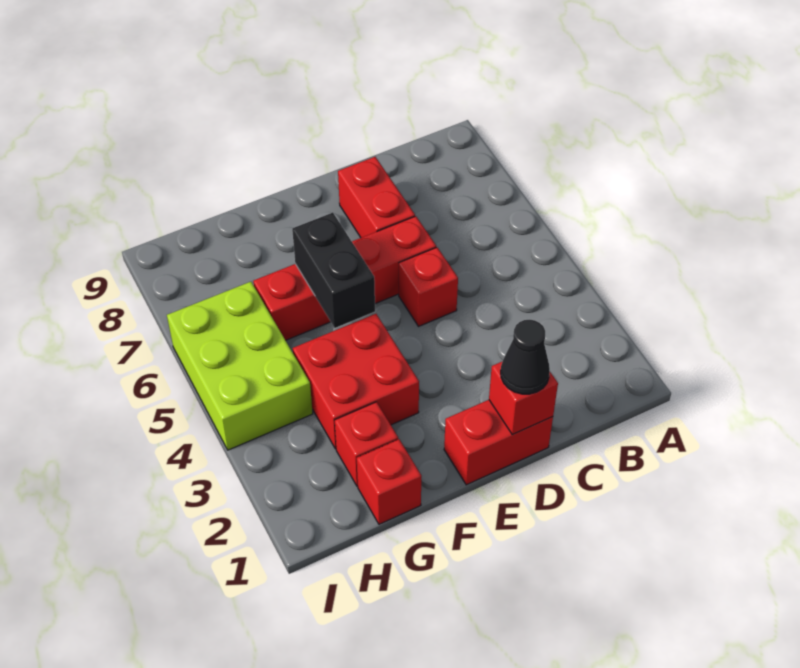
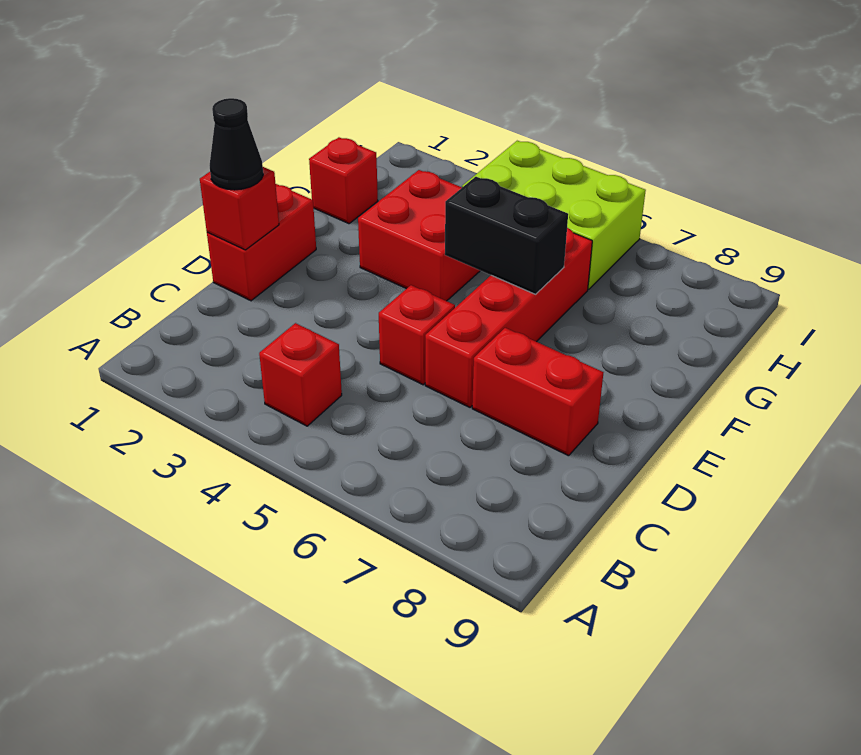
red 1x1 brick [335,402,398,486] -> red 1x1 brick moved to [259,323,342,426]

